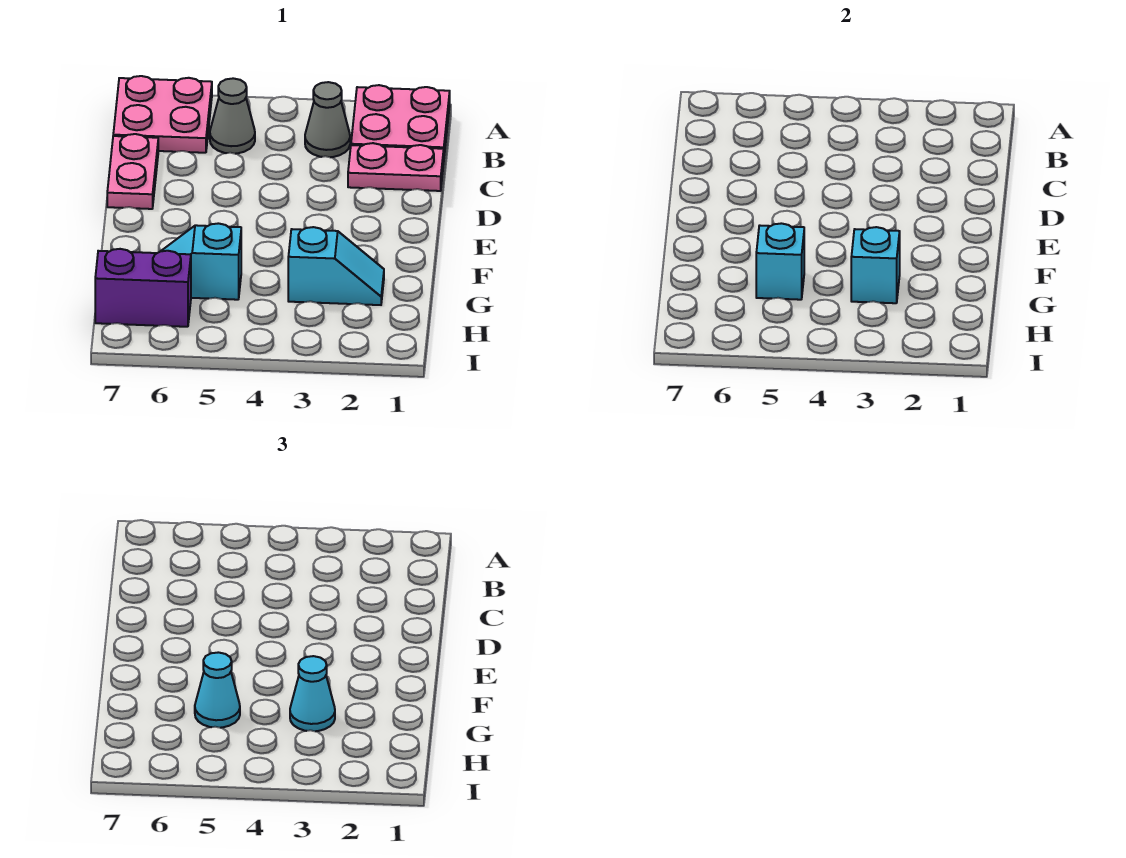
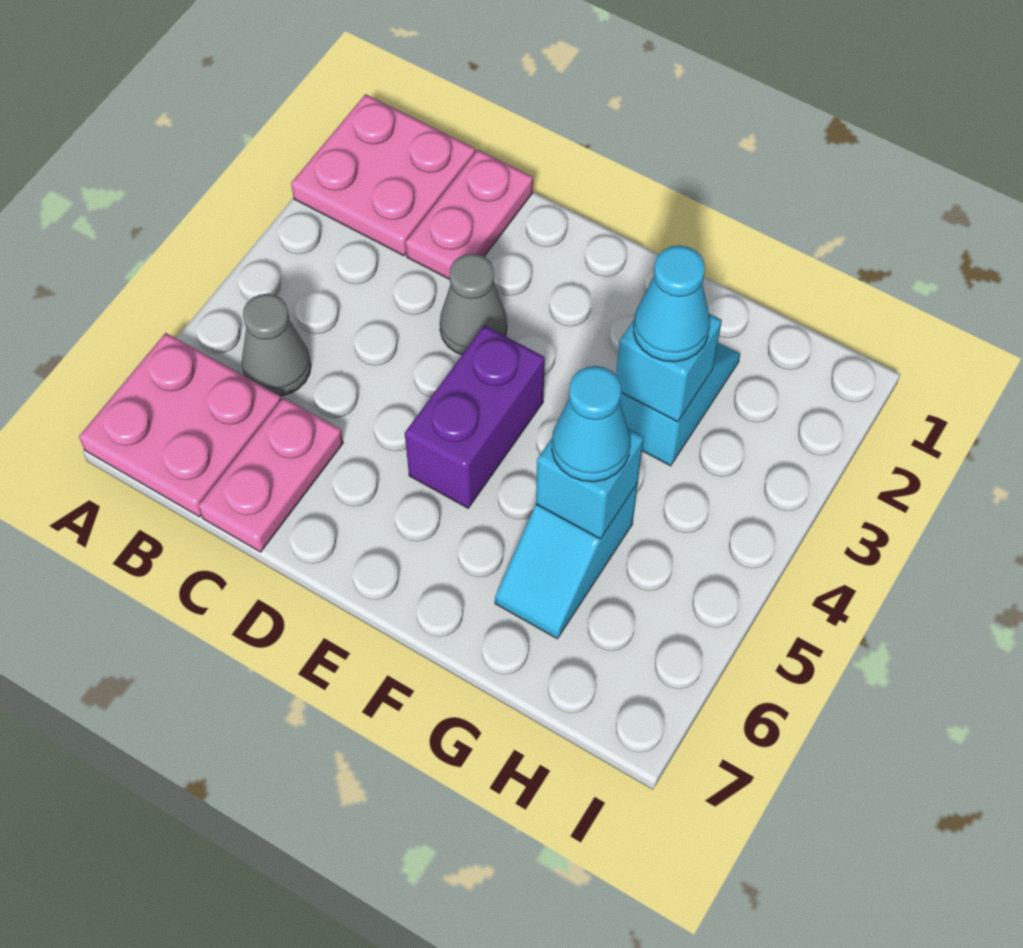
grey 1x1 cone [305,82,350,157] -> grey 1x1 cone moved to [440,254,507,355]
pink 1x2 plate [107,134,158,209] -> pink 1x2 plate turned to [199,398,343,552]
purple 1x2 brick [95,249,191,327] -> purple 1x2 brick moved to [405,325,545,508]

